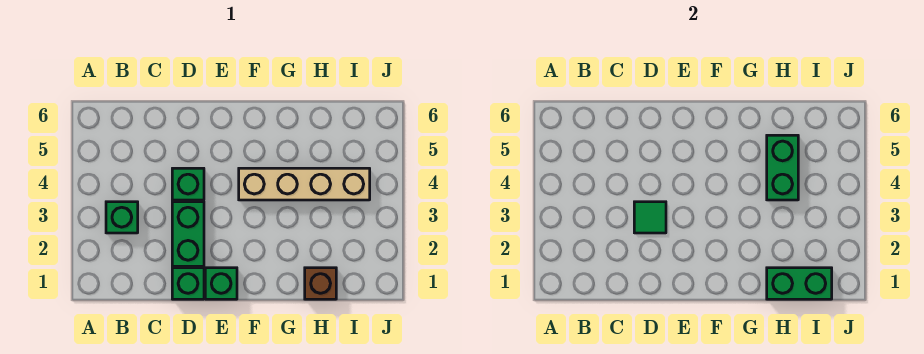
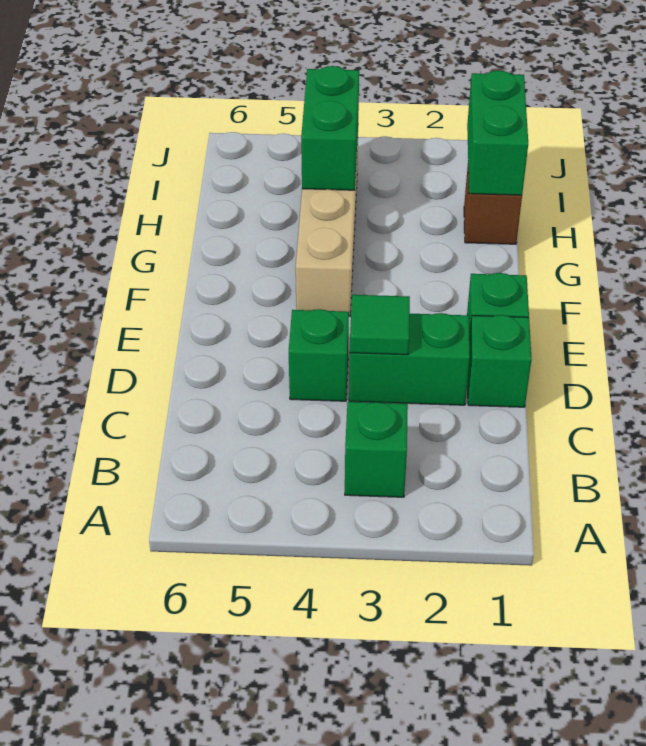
green 1x2 brick [767,135,798,200] -> green 1x2 brick turned to [301,66,359,190]

